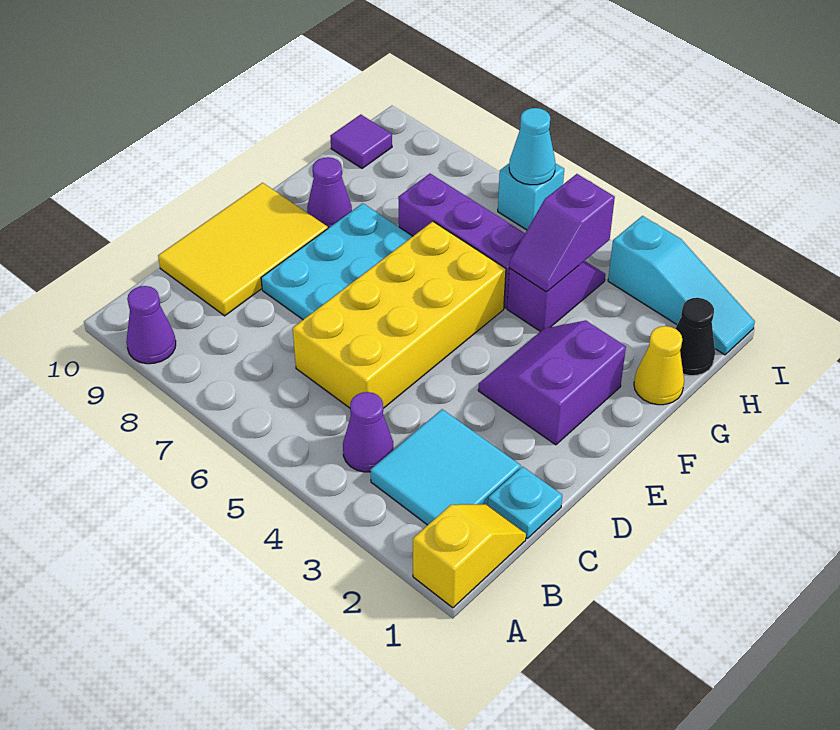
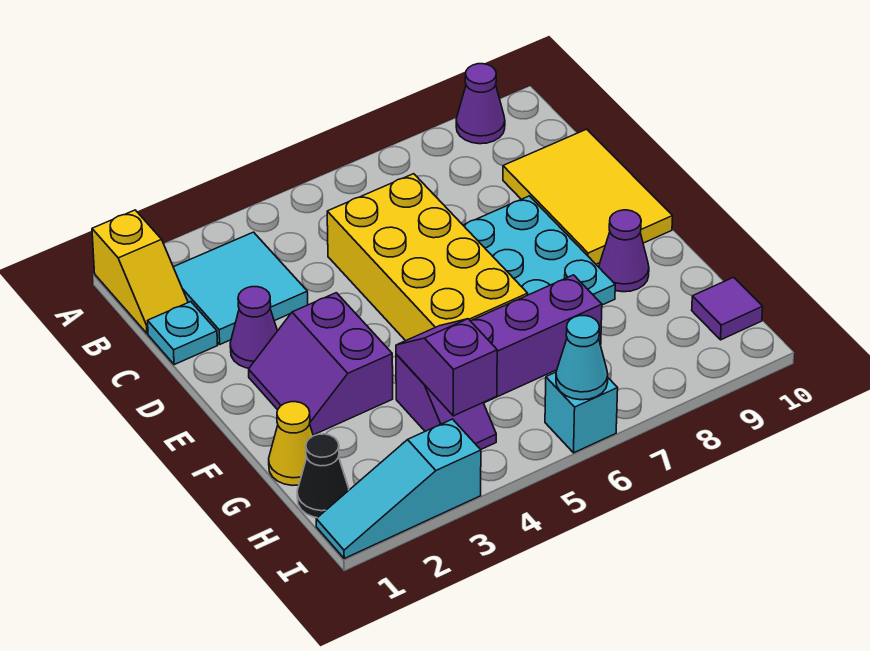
purple 1x1 cone [343,392,393,472] -> purple 1x1 cone moved to [230,287,277,368]
purple 2x2 slope [478,321,626,445] -> purple 2x2 slope turned to [249,293,393,435]

